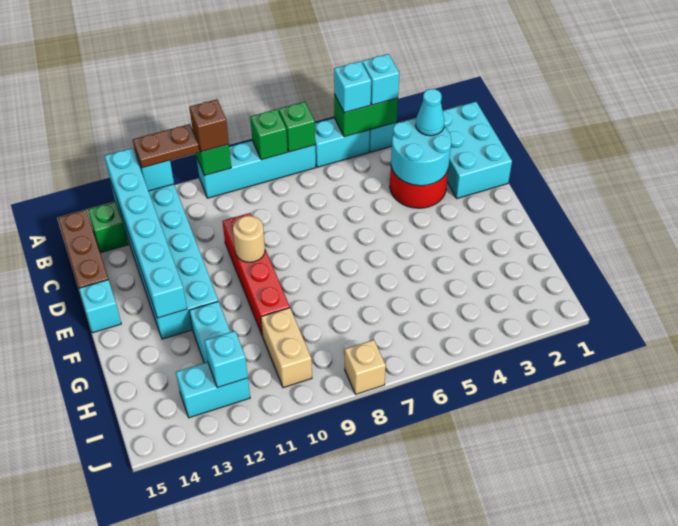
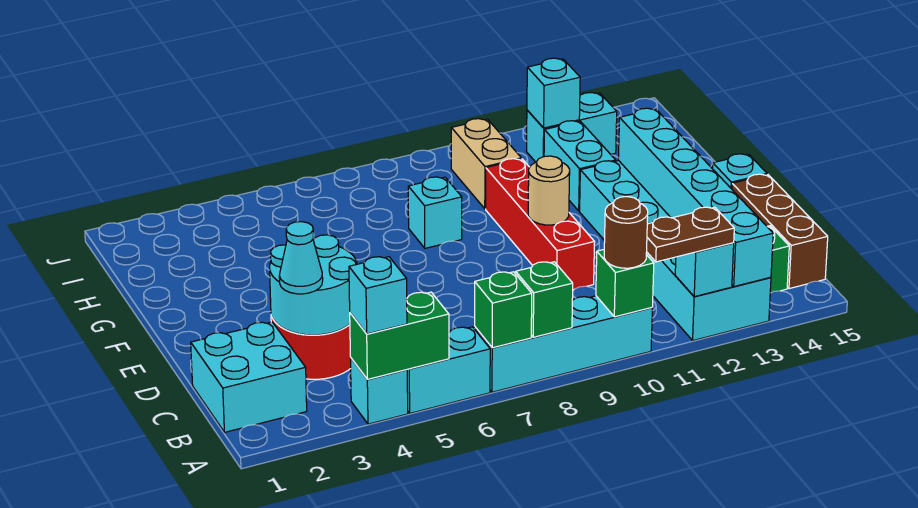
cyan 1x1 brick [334,61,371,113] -> cyan 1x1 brick moved to [408,177,462,248]
brown 1x1 brick [189,99,229,152] -> brown 1x1 round brick [604,197,648,268]
cyan 2x3 brick [443,102,512,198] -> cyan 2x2 brick [191,322,307,432]
tan 1x1 brick [345,340,386,394] -> none

